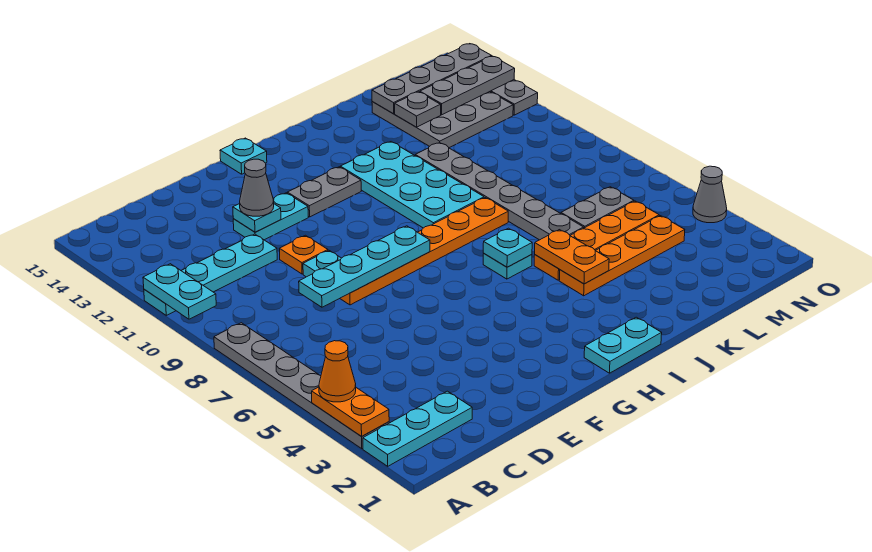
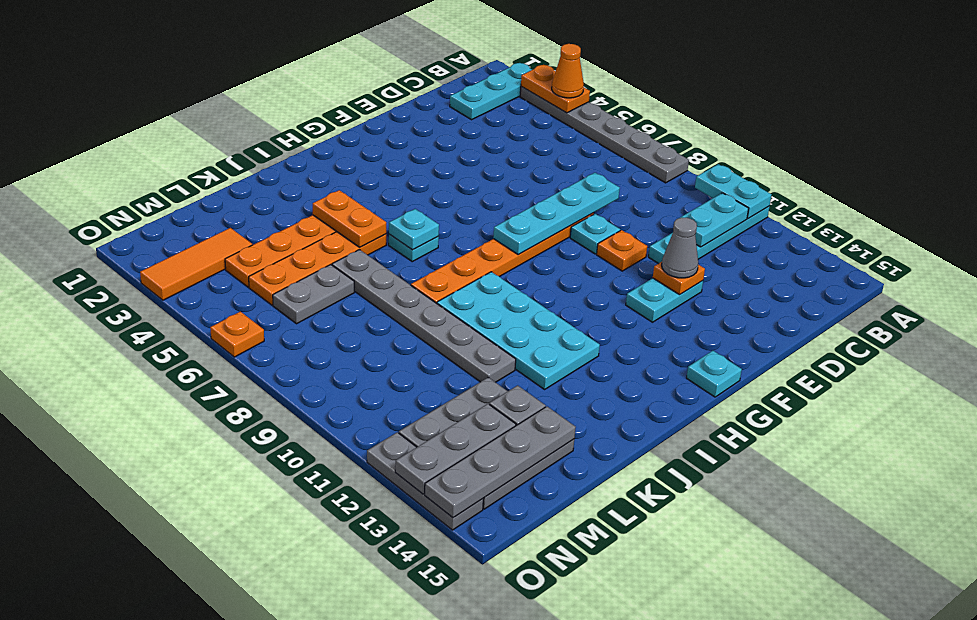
cyan 1x1 plate [233,204,281,232] -> orange 1x1 plate [653,262,705,295]
grey 1x2 plate [287,167,361,217] -> none
cyan 1x2 plate [584,317,662,373] -> cyan 1x2 plate moved to [680,193,749,247]
none -> orange 1x3 tile [140,228,252,300]
grey 1x1 cone [693,166,727,223] -> none
none -> orange 1x1 plate [210,312,264,357]

